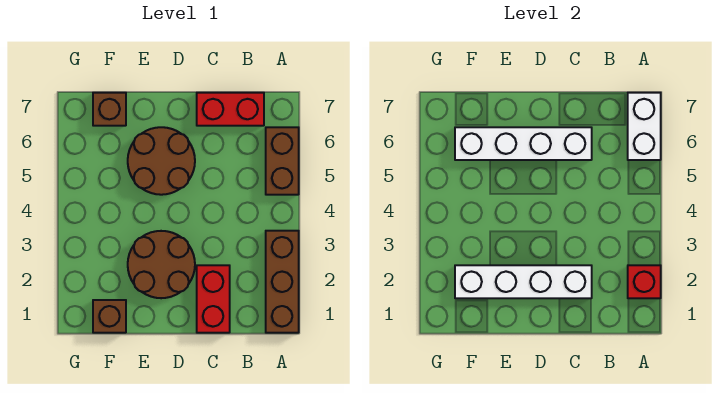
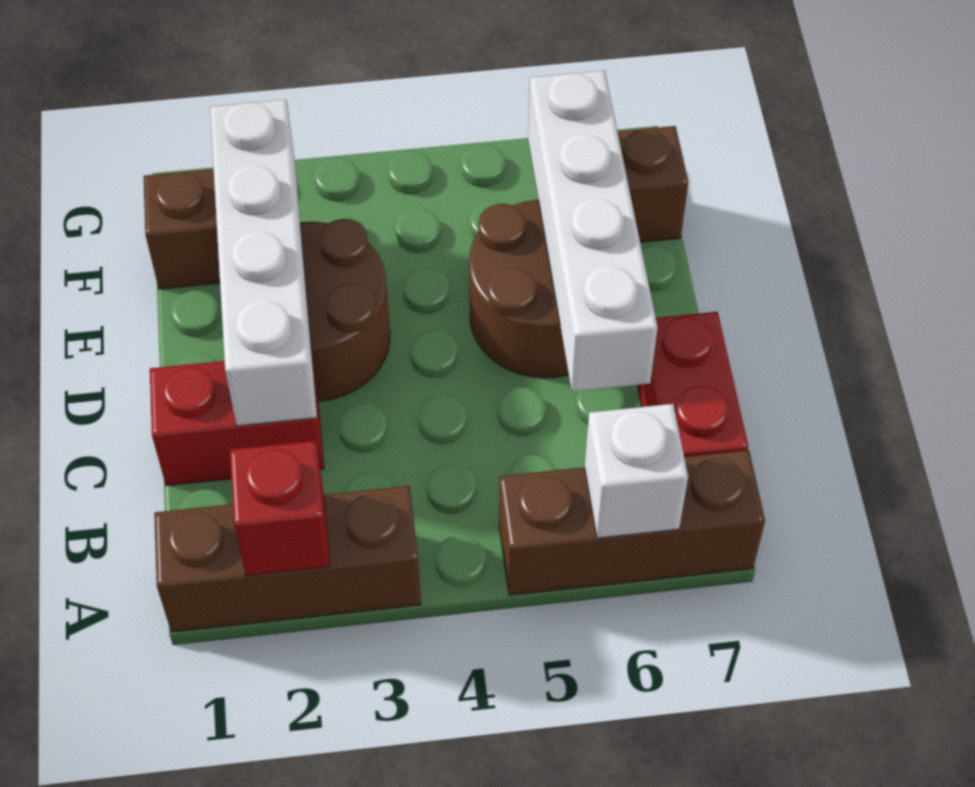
brown 1x2 brick [266,127,299,195] -> brown 1x3 brick [499,450,765,595]
white 1x2 brick [628,93,661,160] -> white 1x1 brick [585,404,688,538]

